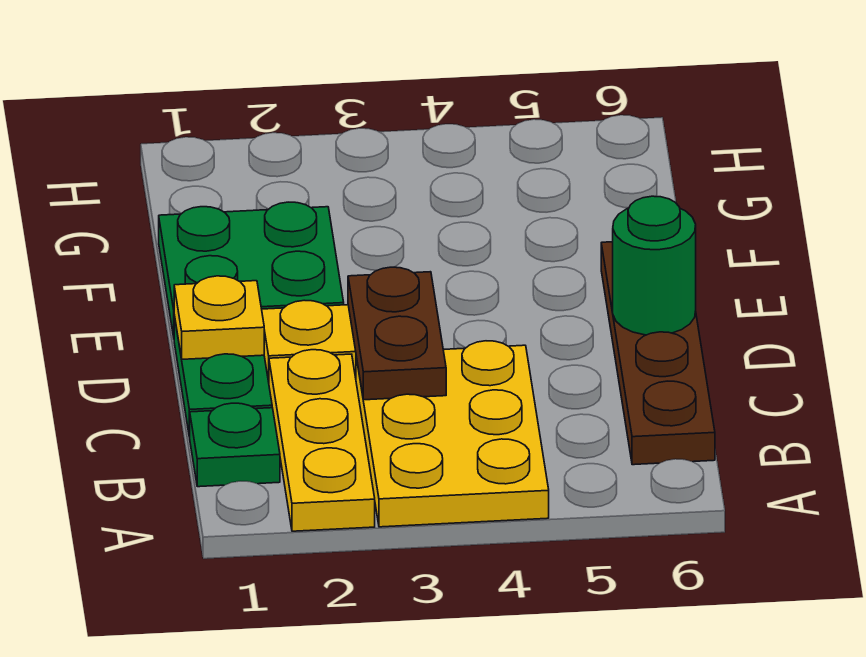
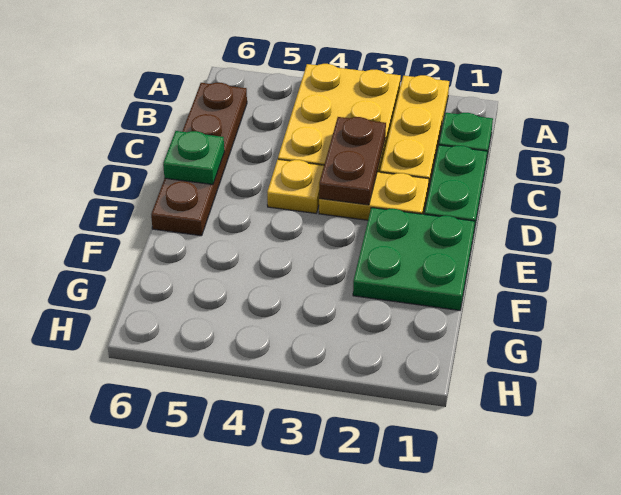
yellow 1x1 plate [174,276,264,359] -> yellow 1x1 plate moved to [267,159,324,213]
green 1x1 round brick [613,196,696,335] -> green 1x1 plate [163,131,224,185]

